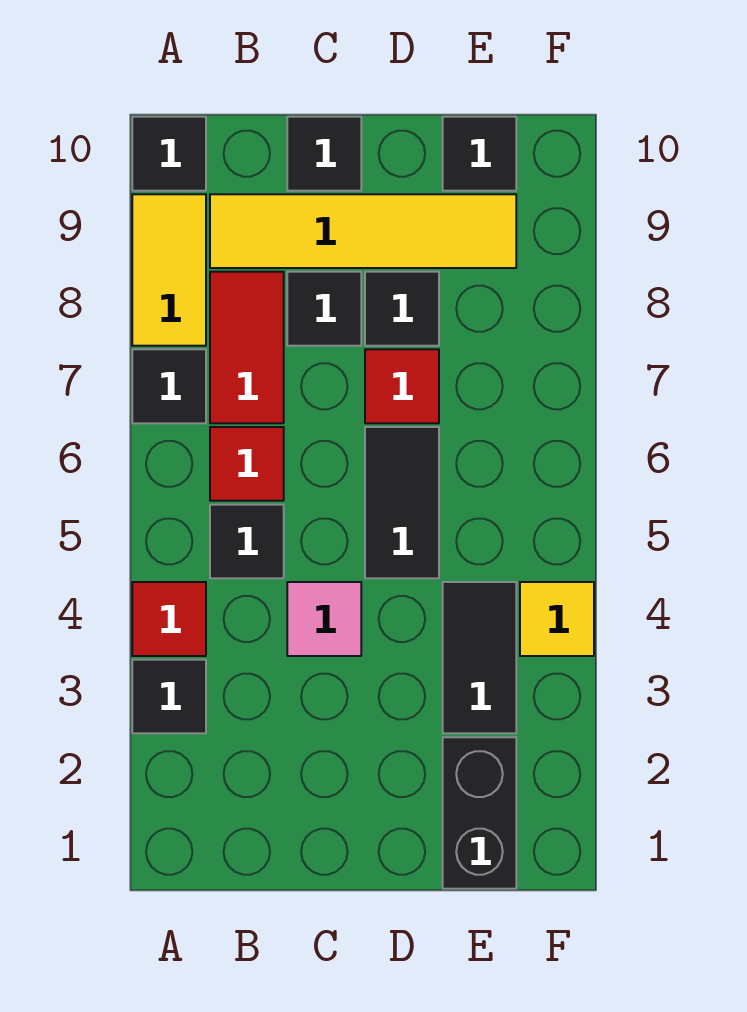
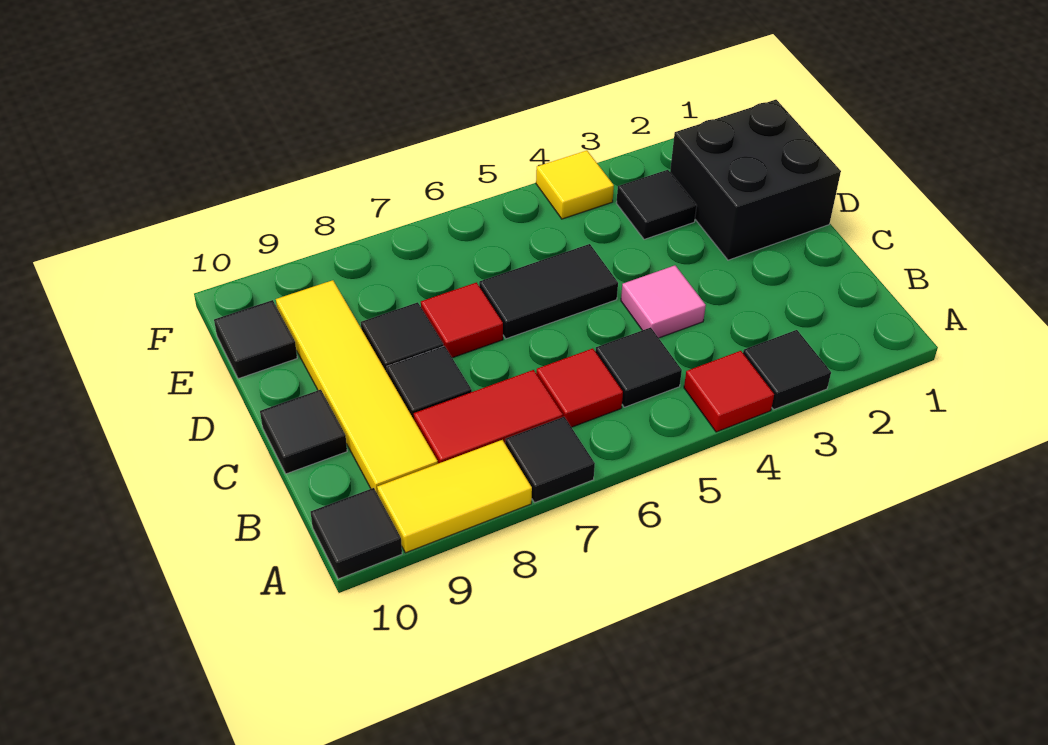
black 1x2 brick [443,737,516,889] -> black 2x2 brick [670,100,841,260]
black 1x2 tile [443,582,516,733] -> black 1x1 tile [616,170,697,239]

